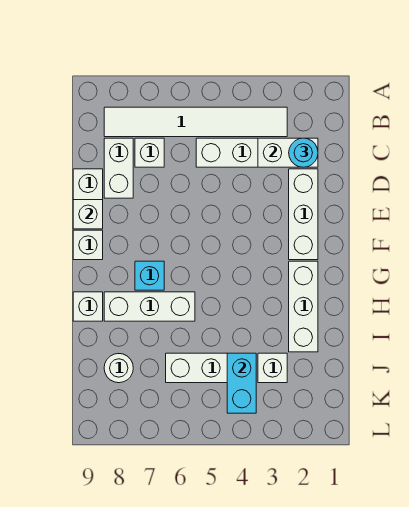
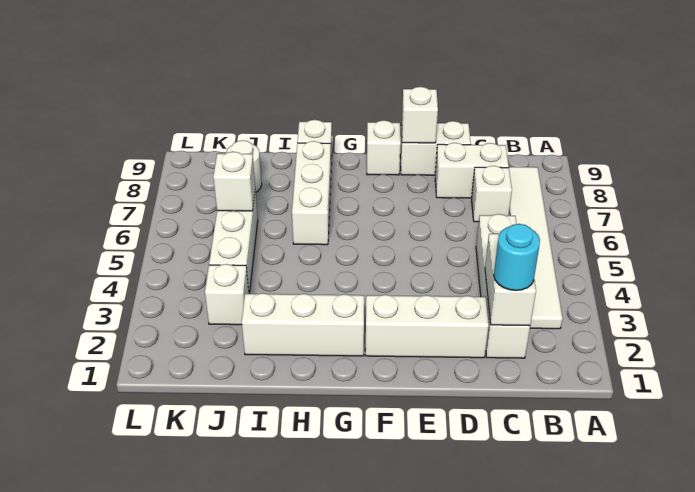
cyan 1x1 brick [135,261,164,290] -> none
cyan 1x2 brick [227,353,256,413] -> none
none -> white 1x1 brick [213,152,255,211]

